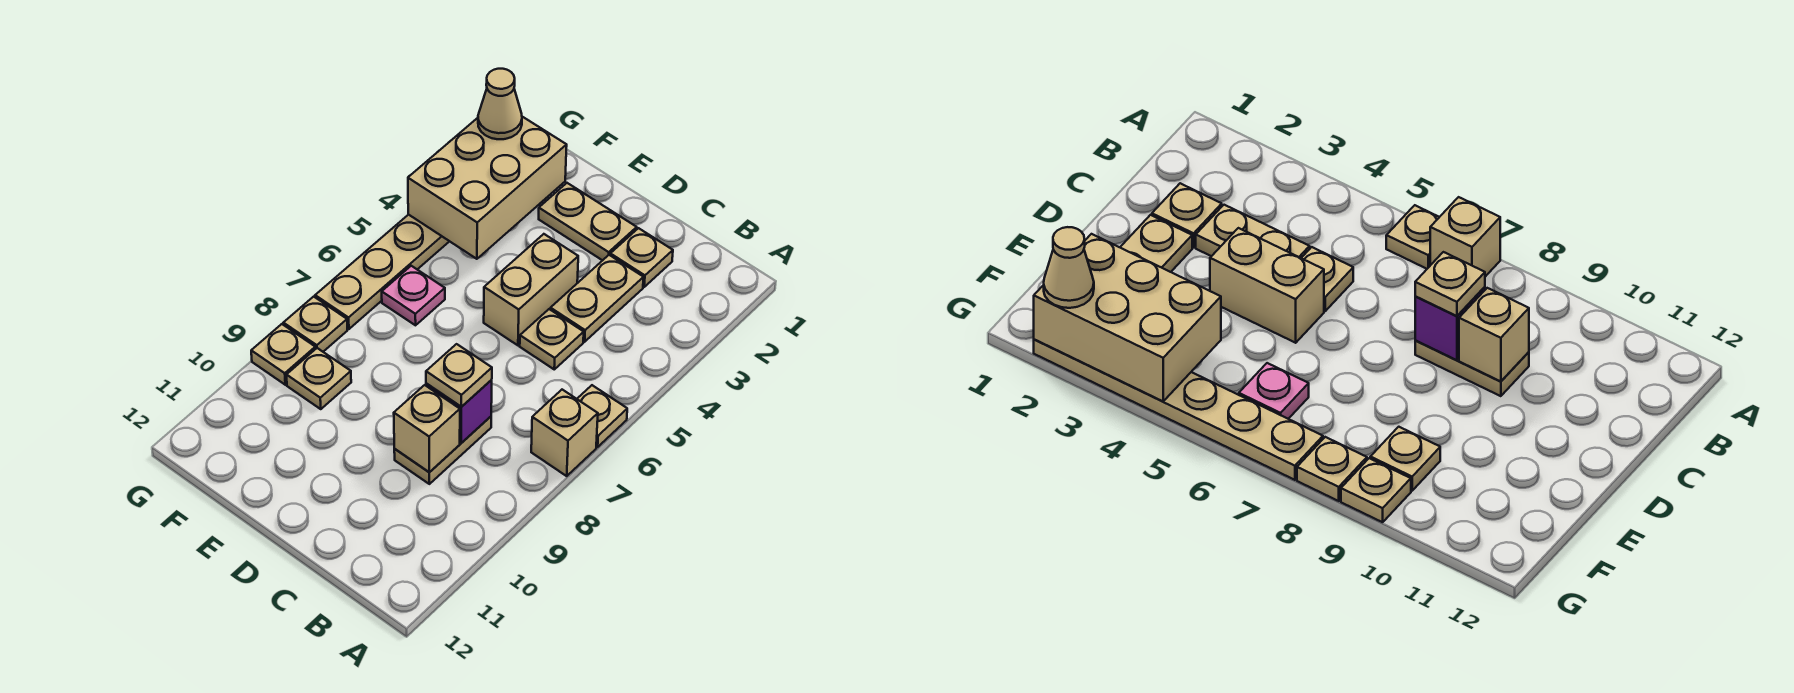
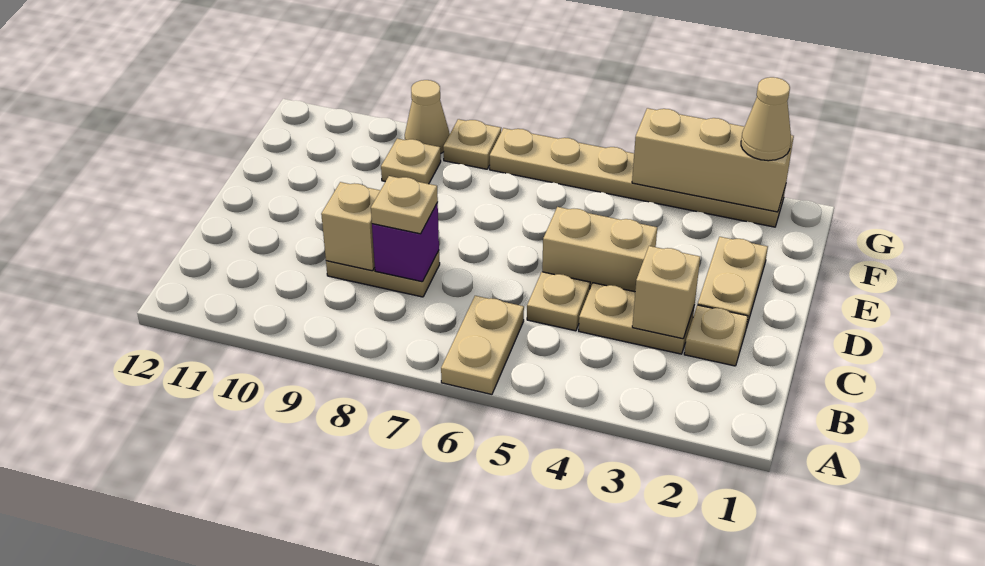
tan 1x1 plate [577,385,627,447] -> tan 1x2 plate [441,296,524,394]
tan 1x1 brick [531,390,598,476] -> tan 1x1 brick moved to [632,246,700,339]
tan 2x3 brick [408,117,567,259] -> tan 1x3 brick [632,108,794,212]
pink 1x1 plate [382,266,445,325] -> none
tan 1x1 plate [251,324,315,385] -> tan 1x1 cone [405,80,450,153]

